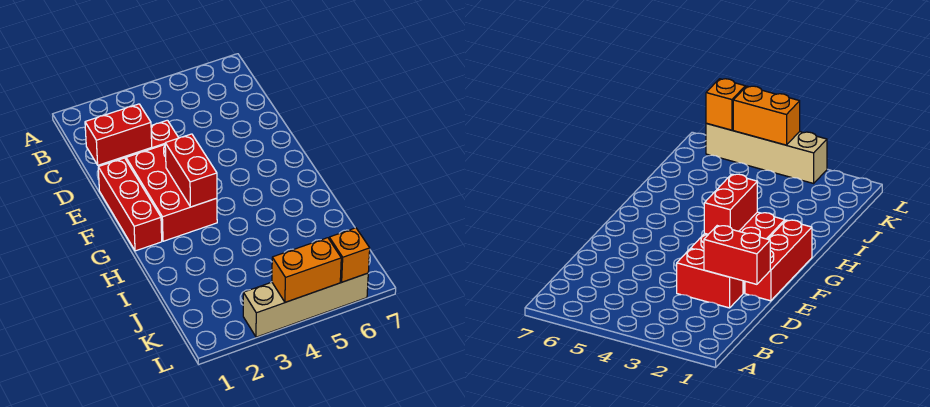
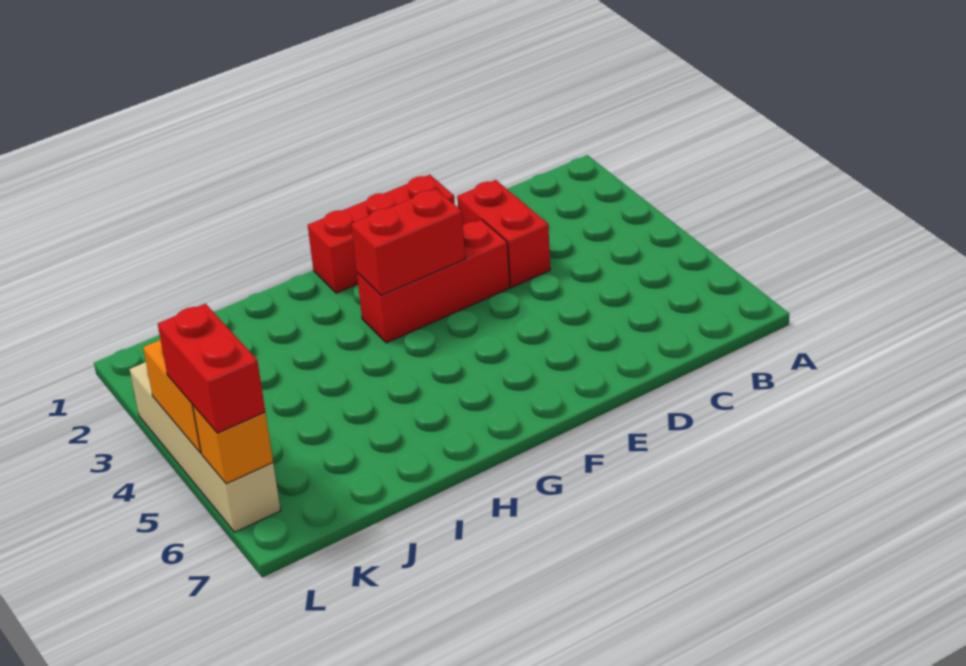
red 1x2 brick [85,104,152,165] -> red 1x2 brick moved to [158,304,265,433]
red 2x3 brick [126,145,217,241] -> red 1x3 brick [357,220,510,343]

